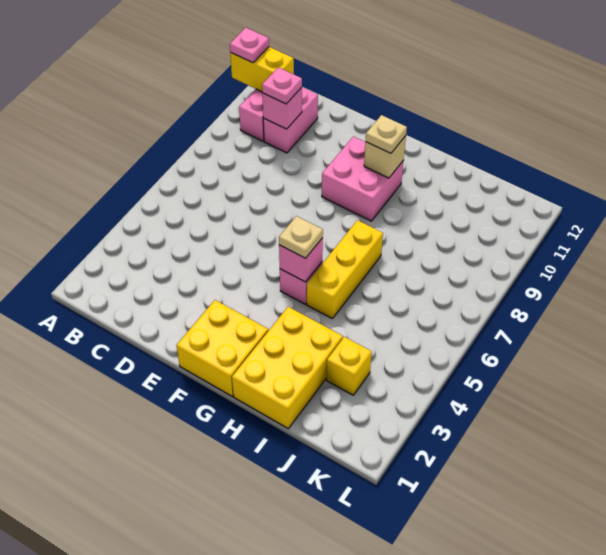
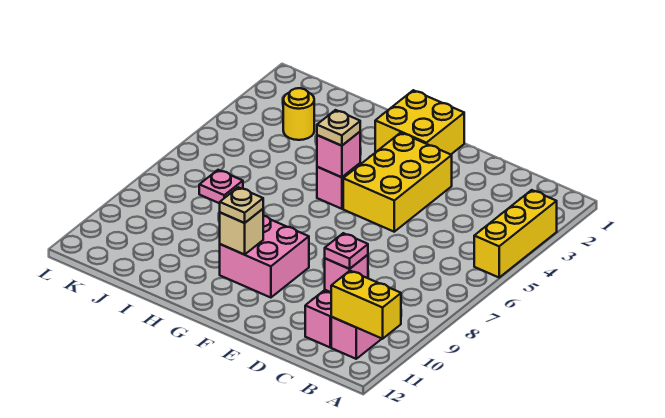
pink 1x1 plate [230,28,269,63] -> pink 1x1 plate moved to [199,170,243,203]
yellow 2x3 brick [232,307,343,429] -> yellow 2x3 brick moved to [343,133,452,232]
yellow 1x3 brick [307,220,383,318] -> yellow 1x3 brick moved to [474,190,557,277]
yellow 1x1 brick [326,337,372,395] -> yellow 1x1 round brick [283,88,314,140]

